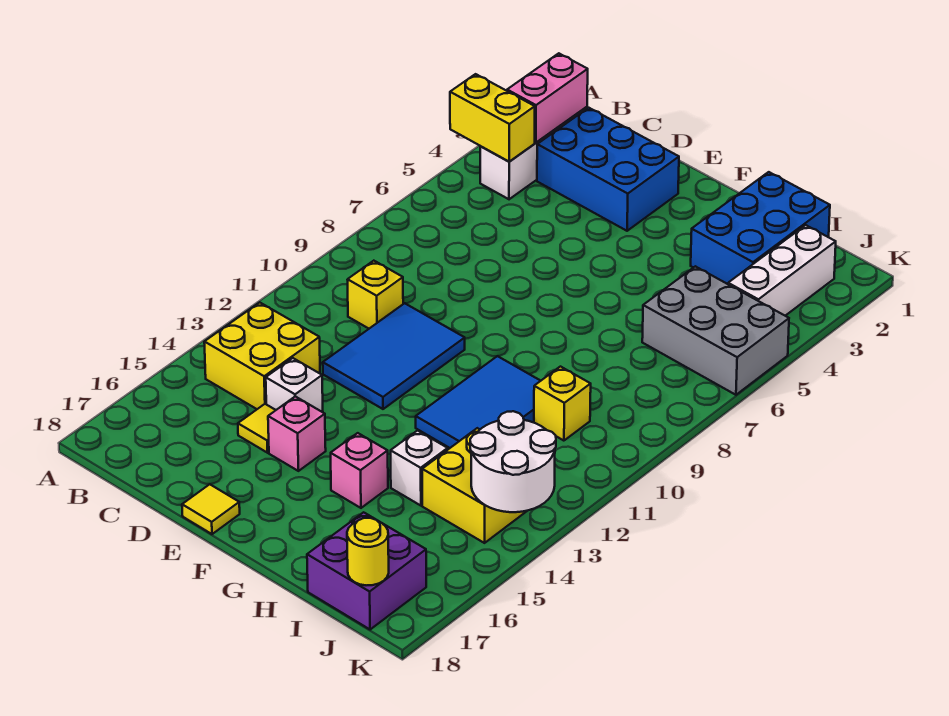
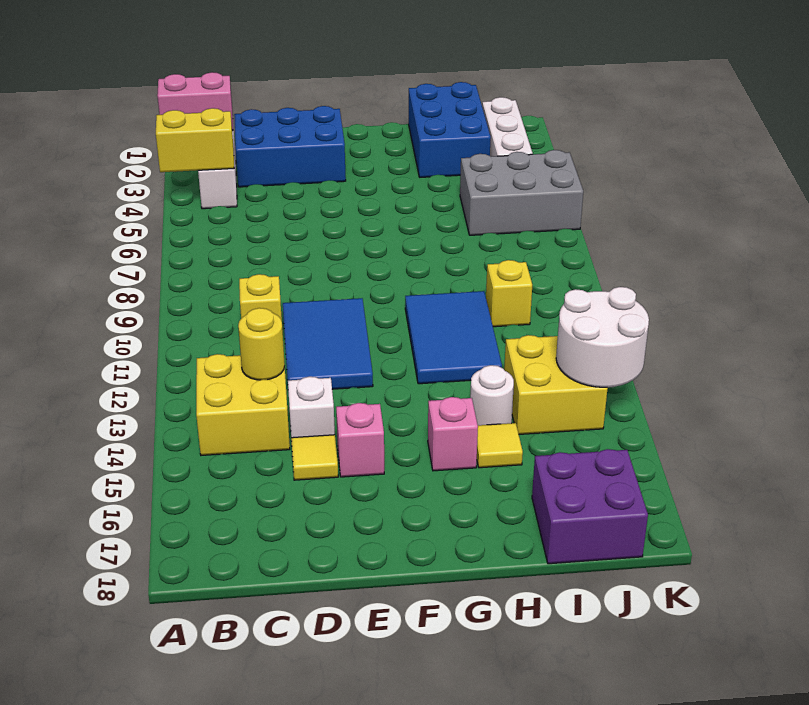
pink 1x2 brick [507,53,588,143] -> pink 1x2 brick turned to [157,72,233,131]
yellow 1x1 tile [182,484,240,534] -> yellow 1x1 tile moved to [477,423,523,468]
white 1x1 brick [391,431,448,506] -> white 1x1 round brick [470,365,514,425]
yellow 1x1 round brick [347,518,389,585] -> yellow 1x1 round brick moved to [238,308,285,380]

